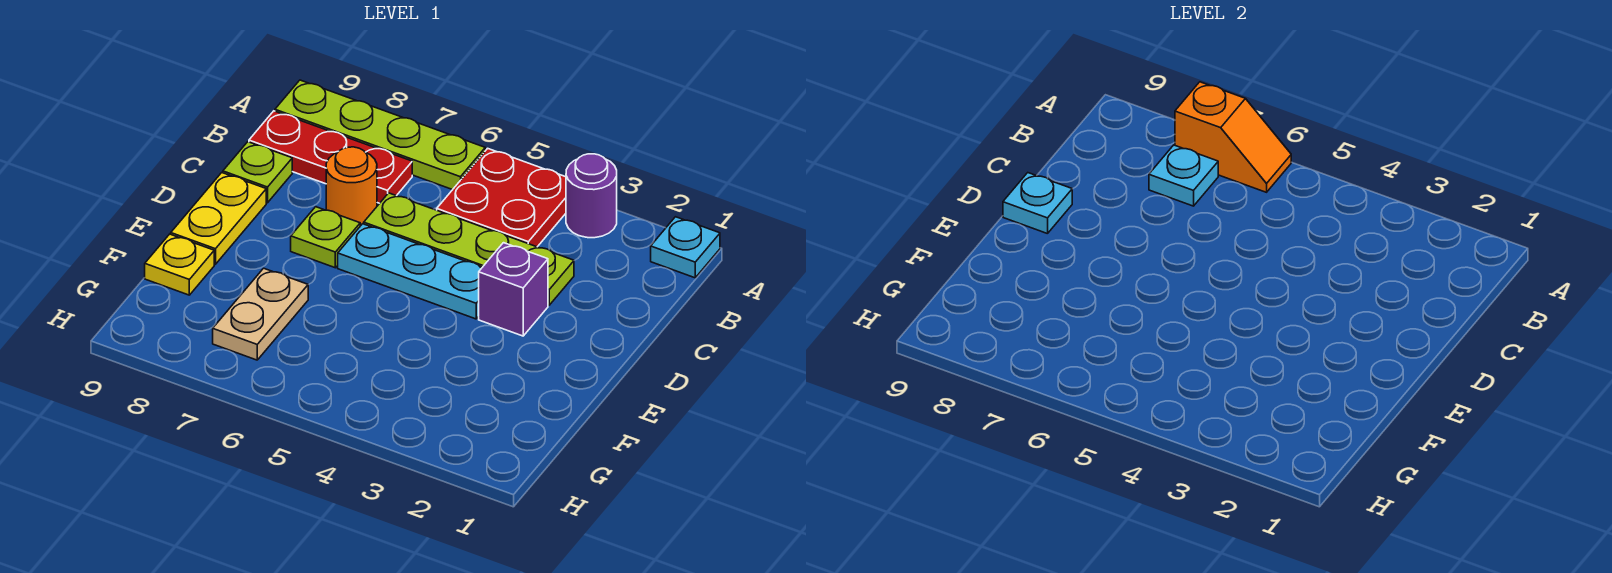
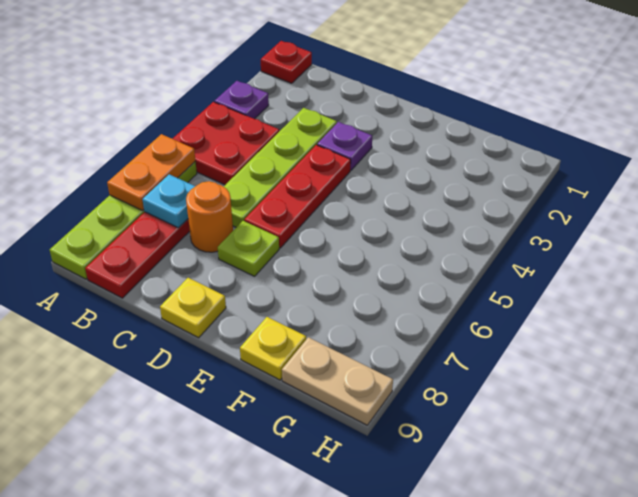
cyan 1x1 plate [651,217,720,278] -> red 1x1 plate [261,41,312,83]
purple 1x1 round brick [566,154,617,238] -> purple 1x1 plate [215,81,269,119]
orange 1x2 slope [1175,82,1291,192] -> orange 1x2 plate [107,134,195,211]
lime 1x1 plate [223,142,292,203] -> none
purple 1x1 brick [479,243,548,336] -> purple 1x1 plate [317,122,372,170]
cyan 1x3 plate [338,224,482,319] -> red 1x3 plate [244,145,351,248]
yellow 1x2 plate [171,173,266,264] -> yellow 1x1 plate [160,278,226,338]
cyan 1x1 plate [1003,173,1072,234] -> none
tan 1x2 plate [213,268,308,360] -> tan 1x2 plate moved to [282,337,393,425]

